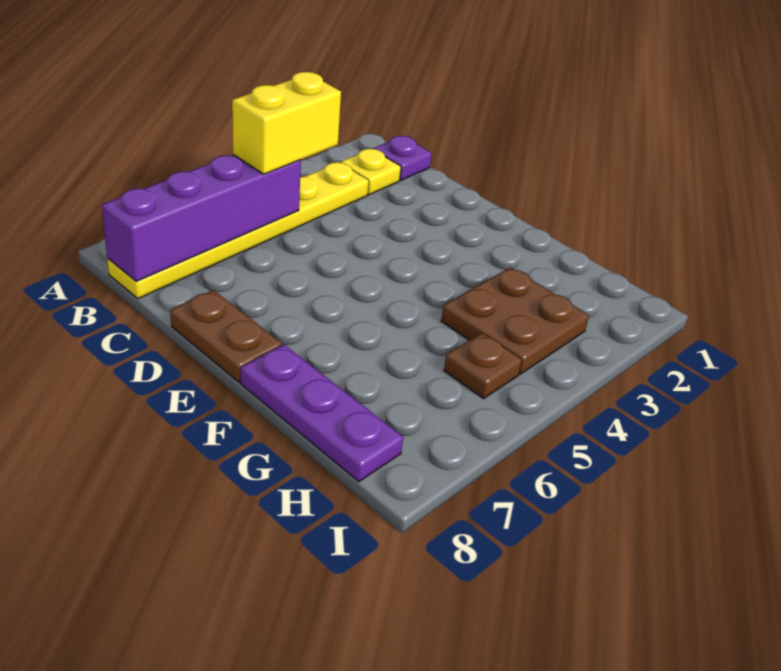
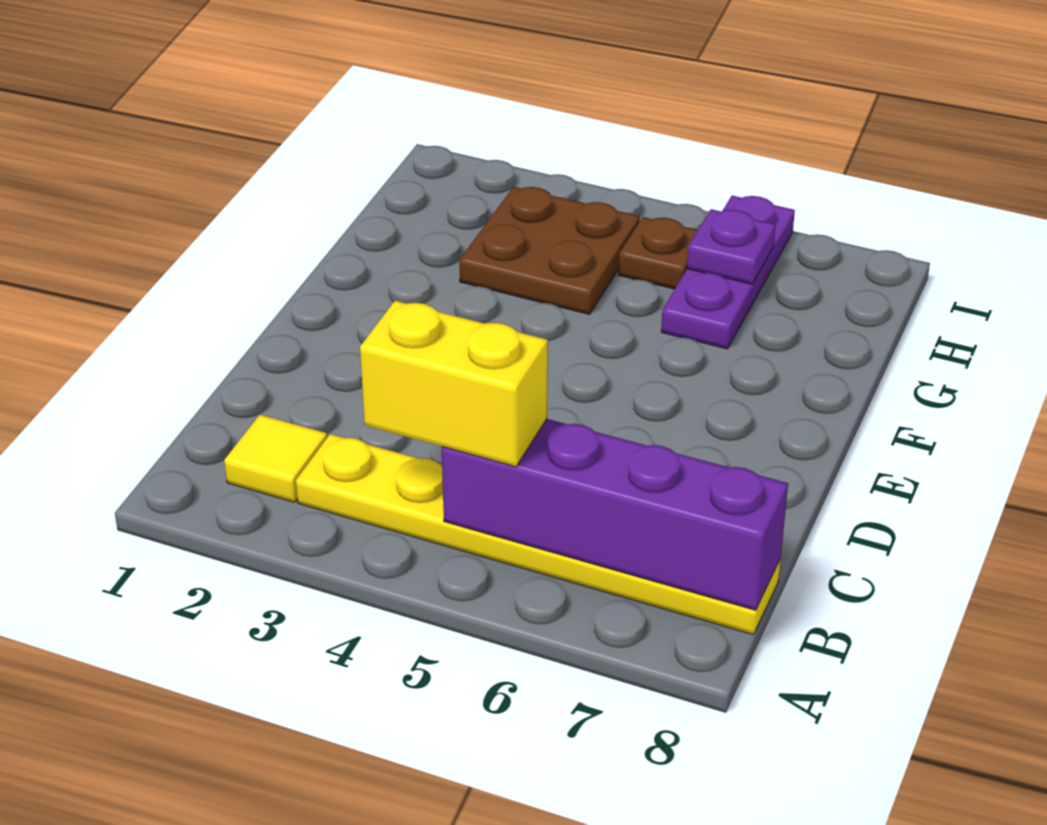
purple 1x1 plate [373,136,432,180] -> purple 1x1 plate moved to [687,209,776,284]
yellow 1x1 plate [341,149,401,195] -> yellow 1x1 tile [224,415,327,502]
brown 1x2 plate [170,290,282,382] -> none
purple 1x3 plate [241,344,403,482] -> purple 1x3 plate moved to [661,196,795,349]

